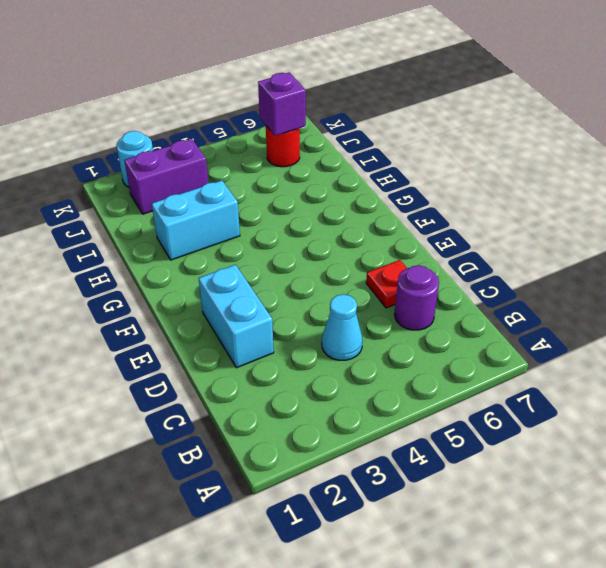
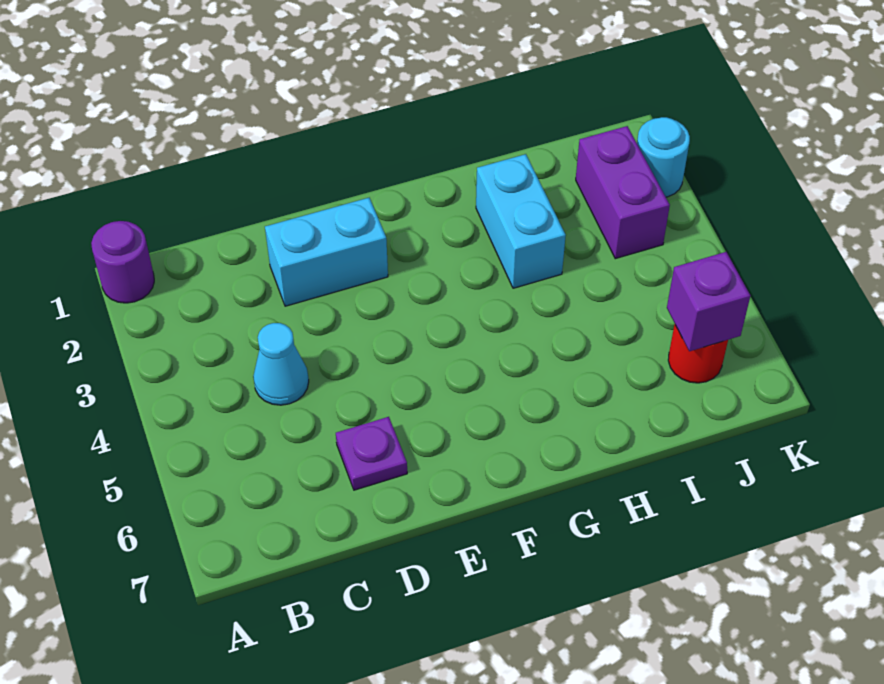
purple 1x1 round brick [395,265,439,330] -> purple 1x1 round brick moved to [91,221,154,303]
red 1x1 plate [366,260,407,308] -> purple 1x1 plate [336,417,407,490]

